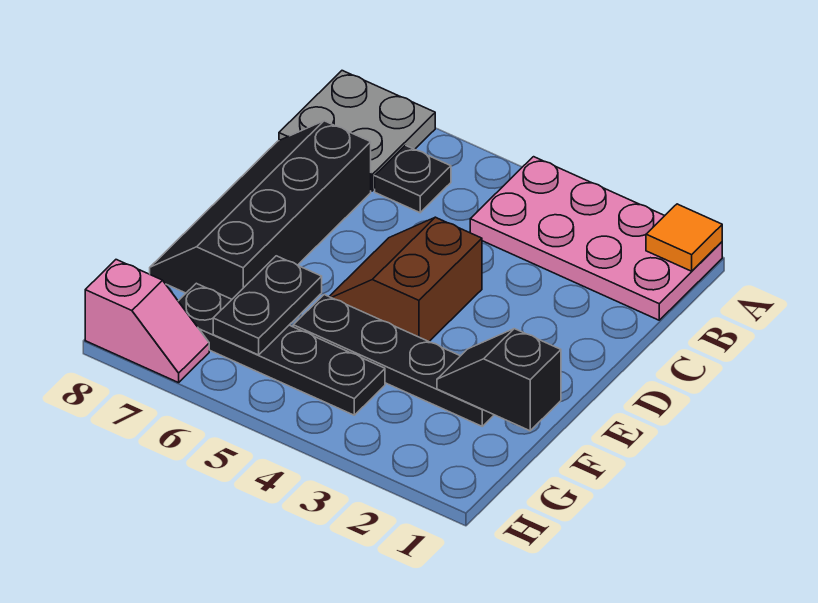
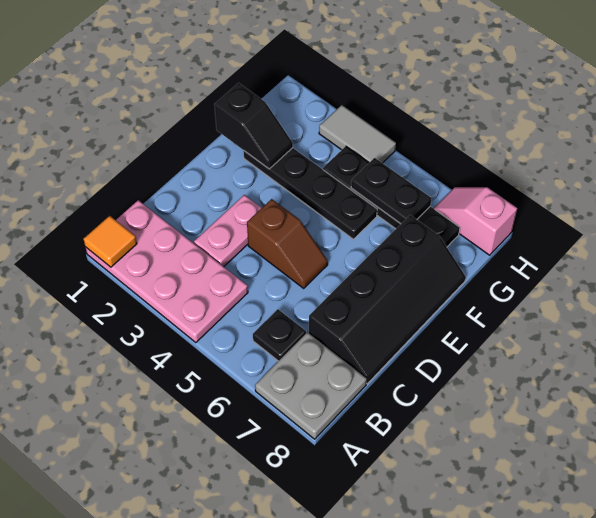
none -> pink 1x2 plate [194,195,261,267]
brown 2x2 slope [329,217,482,341] -> brown 1x2 slope [247,199,328,288]
black 1x2 plate [213,256,322,355] -> black 1x2 plate turned to [351,158,431,224]
none -> grey 1x2 tile [319,105,396,163]

